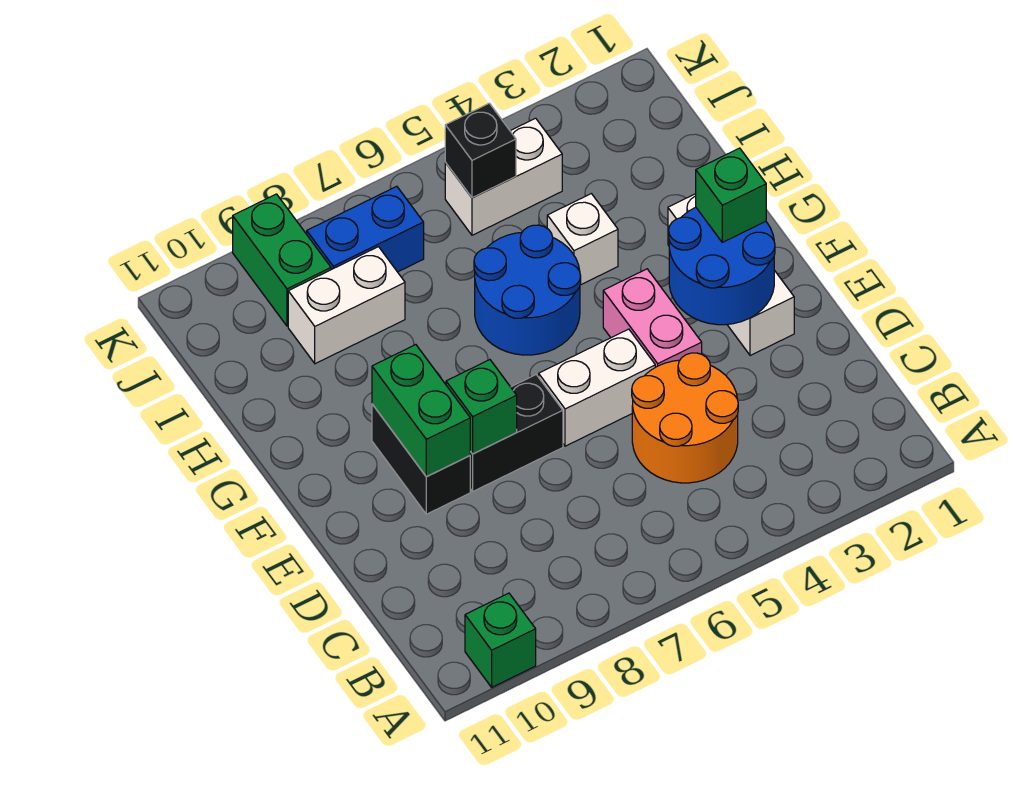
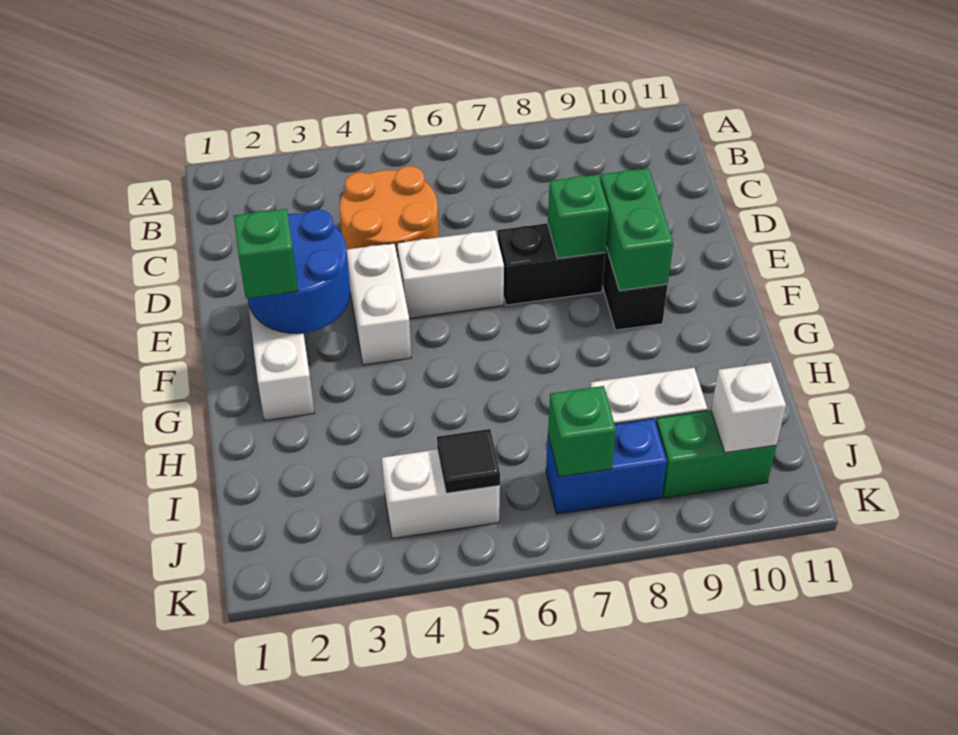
green 1x1 brick [465,593,536,687] -> green 1x1 brick moved to [548,386,616,477]
pink 1x2 brick [603,269,702,367] -> white 1x2 brick [347,243,411,365]
blue 2x2 round brick [474,225,581,355] -> none
white 1x1 brick [547,194,618,285] -> white 1x1 brick moved to [711,362,786,453]
black 1x1 brick [445,103,516,198] -> black 1x1 tile [437,429,500,493]
green 1x2 brick [233,194,331,326] -> green 1x2 brick turned to [656,410,776,498]

